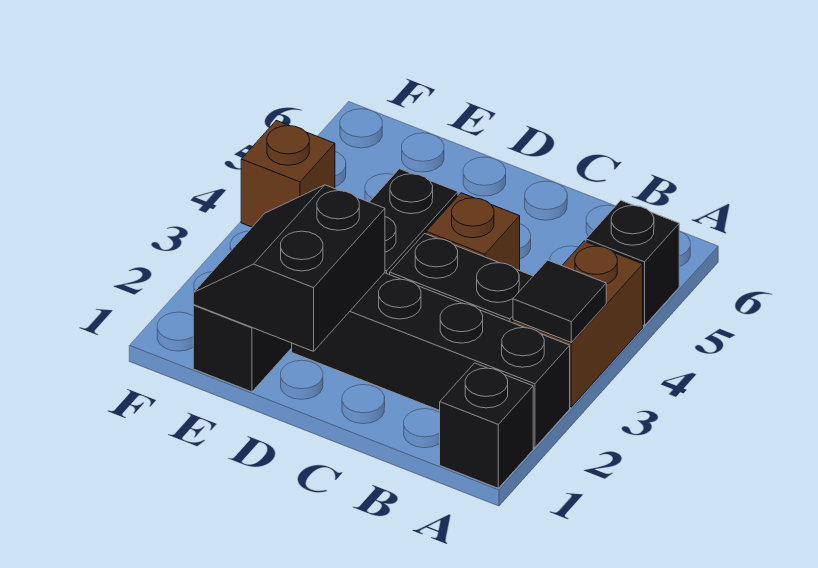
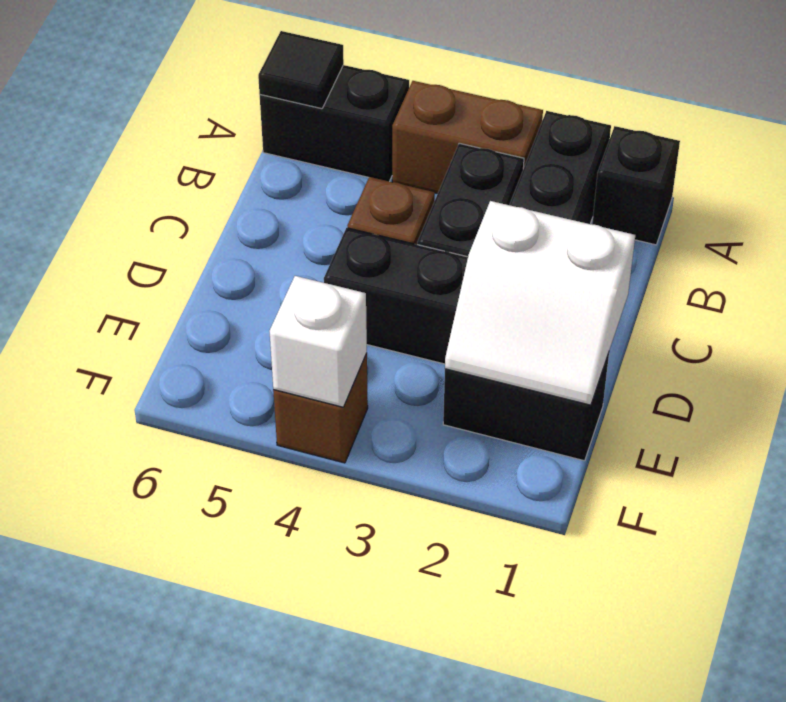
black 1x1 tile [513,260,606,342] -> black 1x1 tile moved to [258,31,344,109]
black 1x1 brick [586,201,679,326] -> black 1x2 brick [260,65,409,181]
black 2x2 slope [193,185,385,351] -> white 2x2 slope [445,201,635,405]
none -> white 1x1 brick [270,276,367,407]

